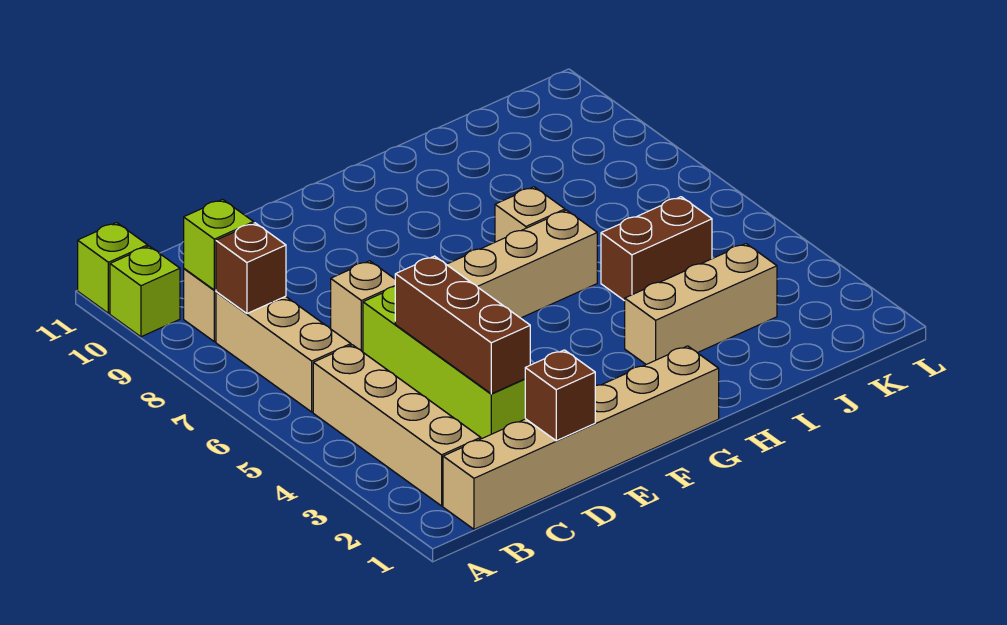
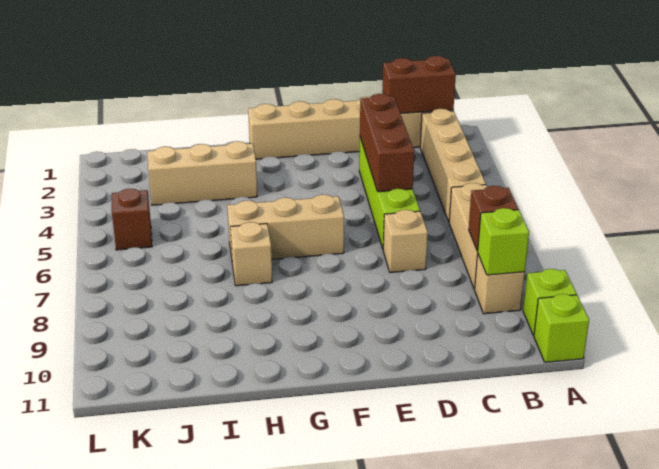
brown 1x1 brick [525,350,595,441] -> brown 1x1 brick moved to [112,189,152,250]
brown 1x2 brick [601,197,712,301] -> brown 1x2 brick moved to [382,56,456,113]

